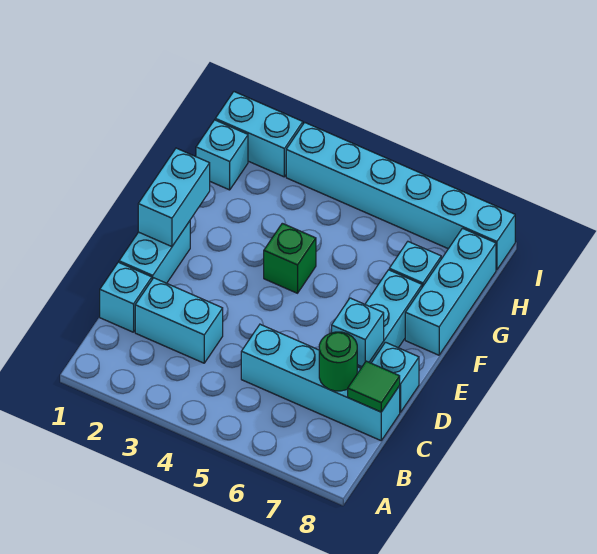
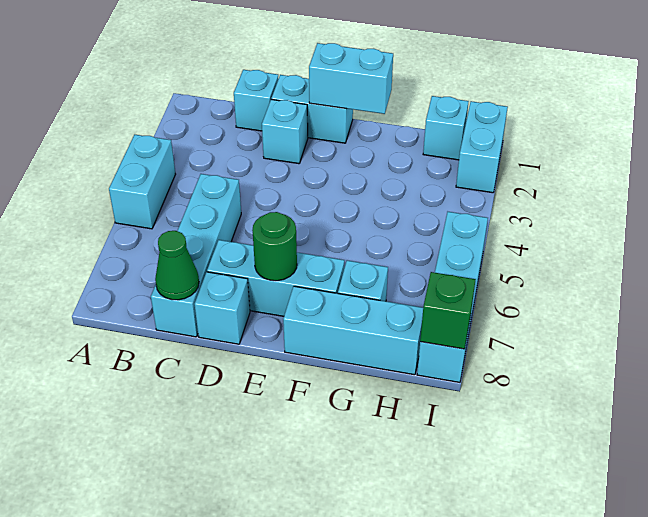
cyan 1x2 brick [135,278,223,363] -> cyan 1x2 brick moved to [109,135,176,229]
green 1x1 round brick [319,332,357,391] -> green 1x1 round brick moved to [252,212,297,281]
green 1x1 tile [348,361,400,412] -> green 1x1 cone [155,231,199,300]
cyan 1x1 brick [332,298,384,367] -> cyan 1x1 brick moved to [262,99,308,164]
green 1x1 brick [264,223,316,293] -> green 1x1 brick moved to [420,272,476,349]
cyan 1x6 brick [286,122,515,270] -> cyan 1x4 brick [417,212,488,382]

